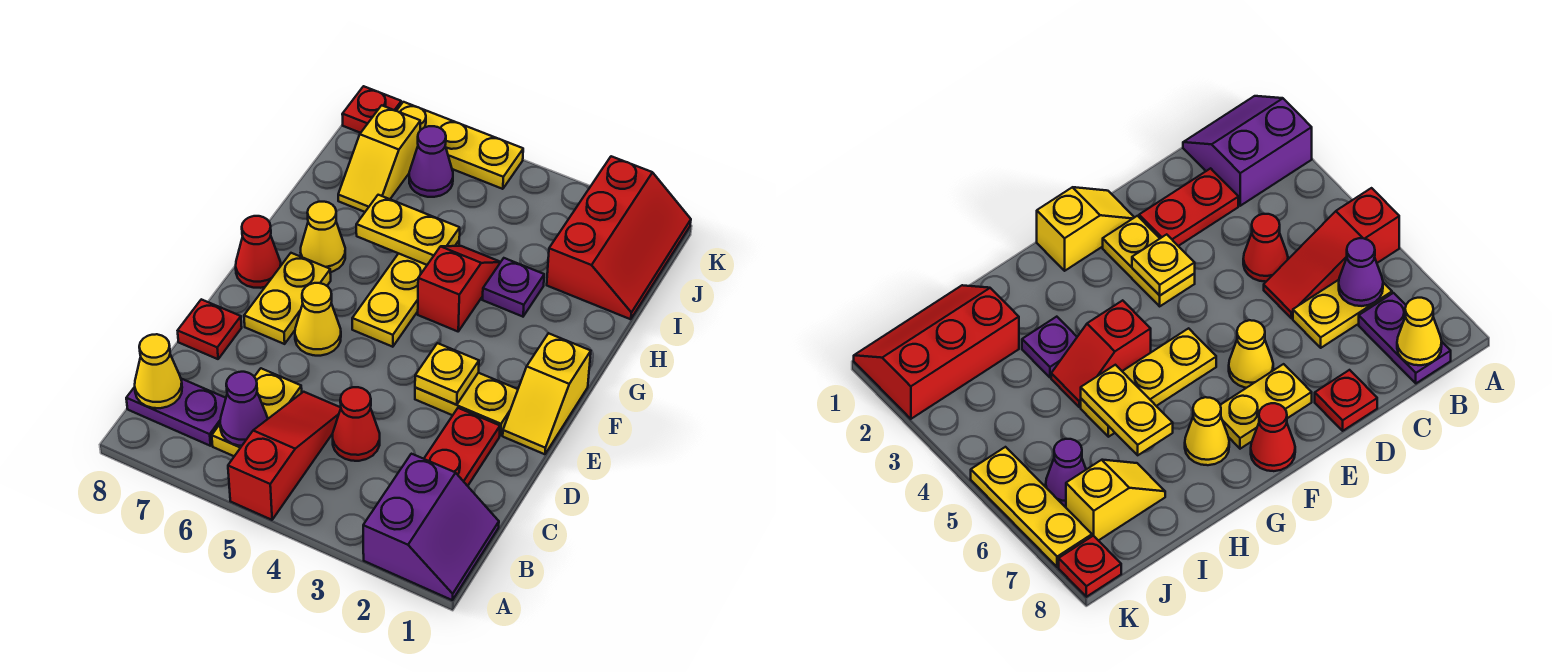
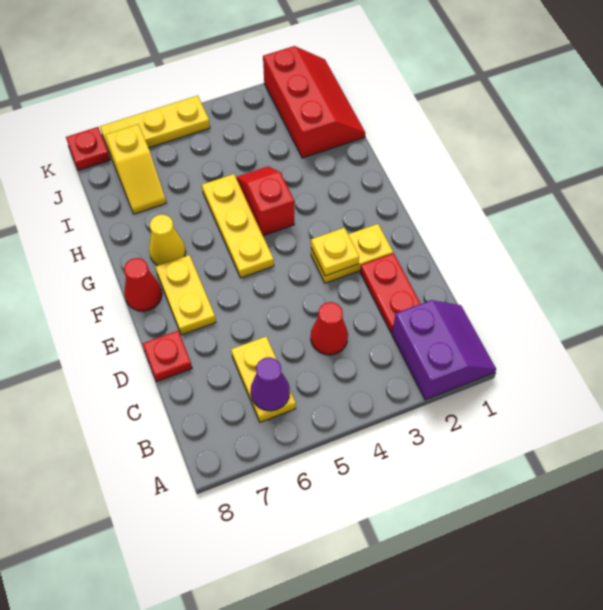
red 1x3 slope [228,392,341,520] -> none
purple 1x2 plate [126,379,226,446] -> none
yellow 1x1 cone [135,334,182,408] -> none
yellow 1x2 slope [503,333,591,454] -> none
yellow 1x1 cone [295,283,341,356] -> none
purple 1x1 plate [483,258,544,317] -> none
yellow 1x2 plate [356,195,460,265] -> none
purple 1x1 cone [409,126,453,197] -> none

